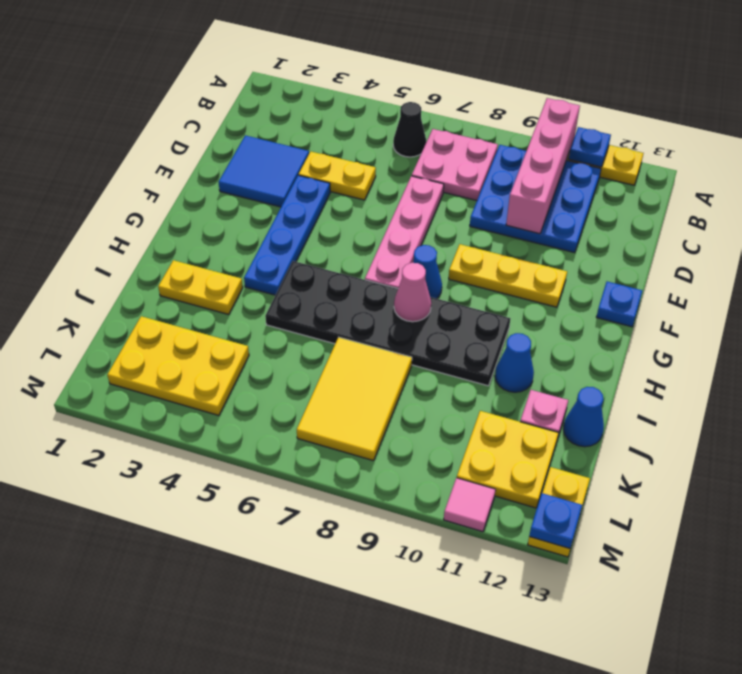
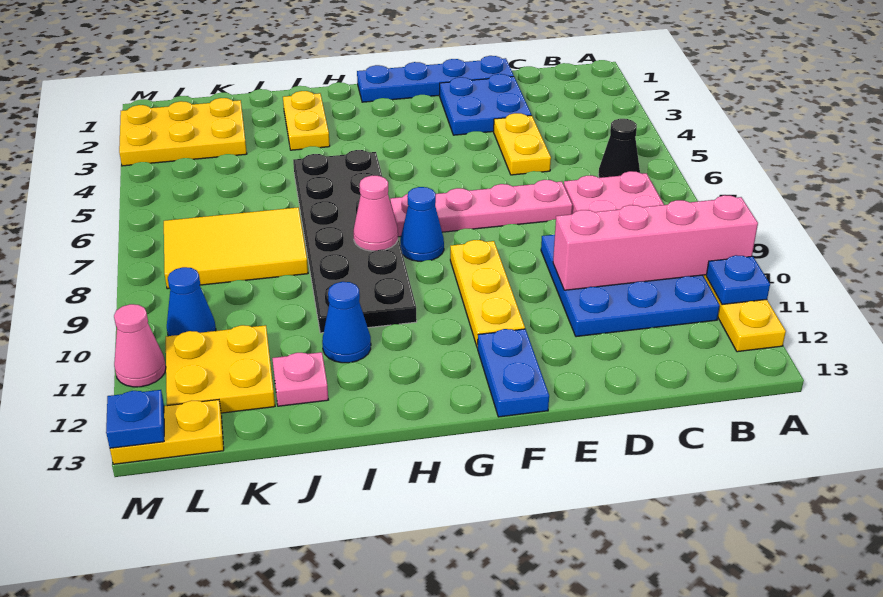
blue 2x2 tile [219,135,309,207] -> blue 2x2 plate [440,74,531,135]
blue 1x4 plate [244,175,330,295] -> blue 1x4 plate moved to [357,56,514,102]
blue 1x1 plate [597,282,642,327] -> blue 1x2 plate [478,329,549,417]
blue 1x1 cone [563,387,604,447] -> blue 1x1 cone moved to [167,267,216,336]
yellow 2x3 plate [107,316,249,416] -> yellow 2x3 plate turned to [119,98,247,166]
pink 1x1 tile [444,478,496,532] -> pink 1x1 cone [114,304,166,387]

